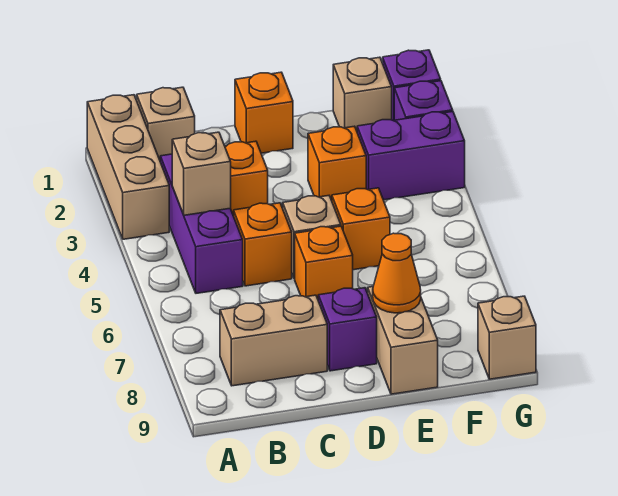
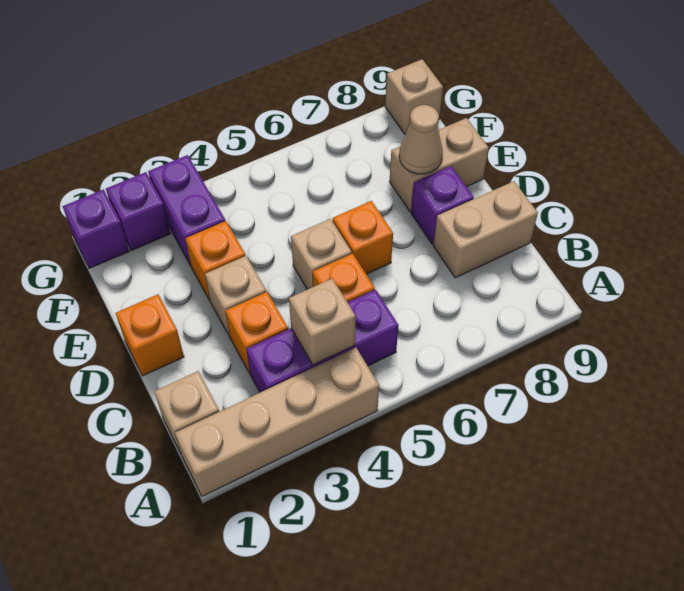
tan 1x3 brick [87,95,169,239] -> tan 1x4 brick [175,348,379,496]
tan 1x2 brick [220,295,327,386] -> tan 1x2 brick turned to [433,181,538,278]
orange 1x1 brick [332,188,390,270] -> none
orange 1x1 cone [373,233,421,313] -> tan 1x1 cone [399,105,443,174]
tan 1x1 brick [333,57,392,131] -> tan 1x1 brick moved to [205,256,266,336]

